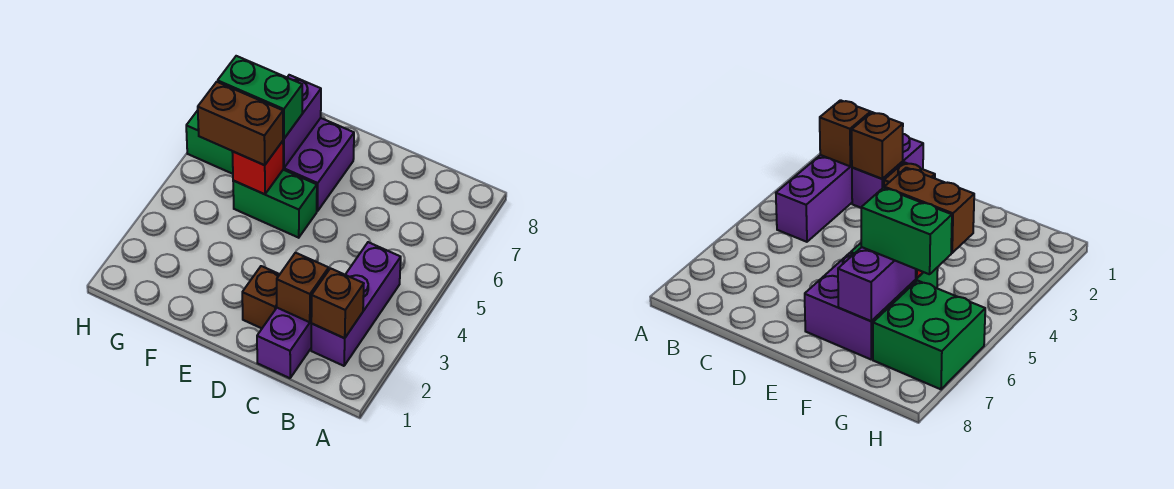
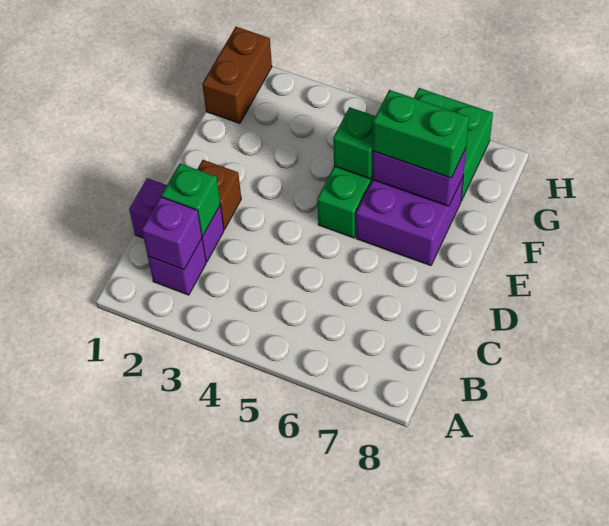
purple 1x3 brick [311,242,401,366] -> purple 1x1 brick [148,239,206,295]
brown 1x1 brick [311,268,364,338] -> purple 1x1 brick [142,197,202,270]
brown 1x1 brick [277,253,329,322] -> green 1x1 brick [161,164,220,236]
red 1x1 brick [232,141,283,194] -> green 1x1 brick [333,107,375,179]
brown 1x2 brick [198,82,283,165] -> brown 1x2 brick moved to [202,27,272,123]
green 1x2 brick [218,56,302,139] -> green 1x2 brick turned to [373,90,469,178]

